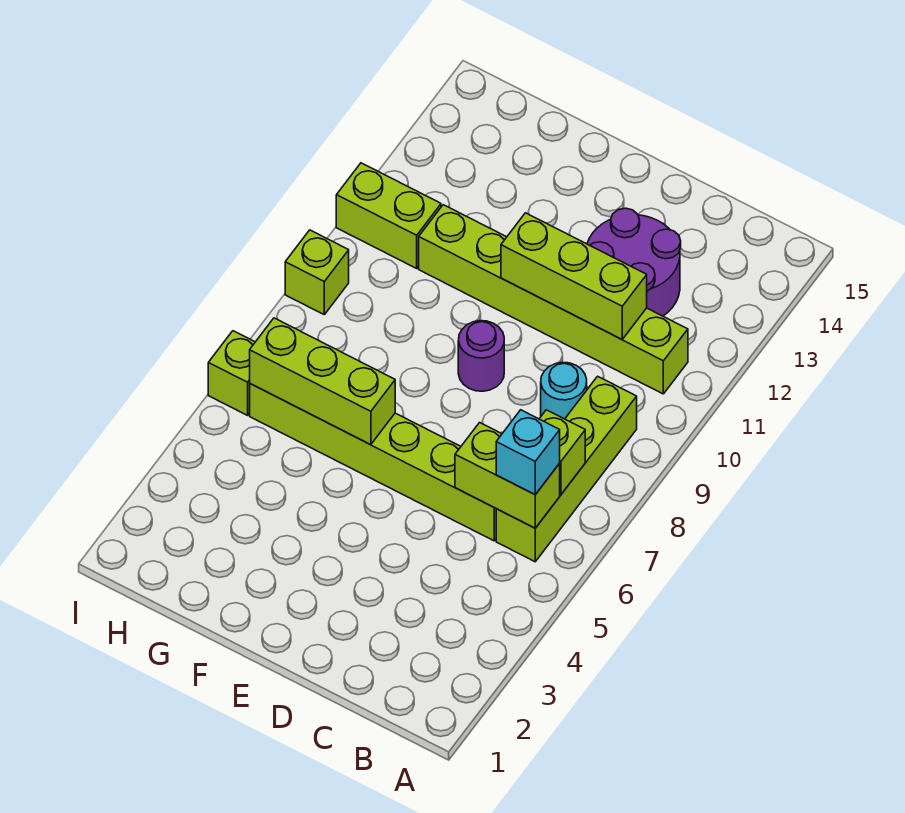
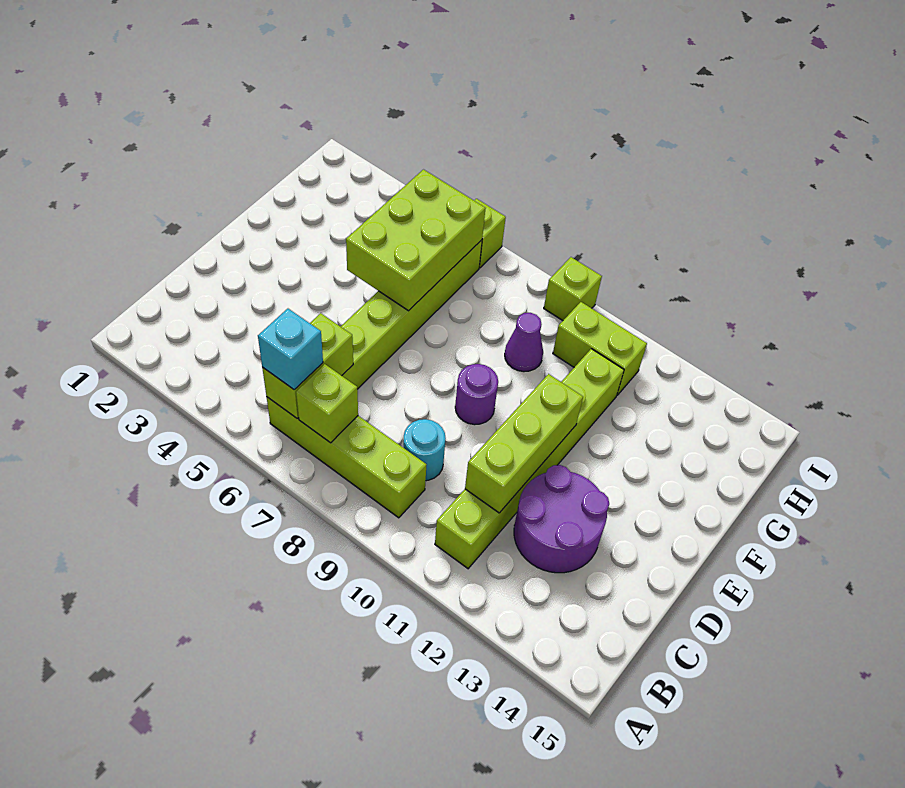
lime 1x3 brick [250,318,395,445] -> lime 2x3 brick [346,170,486,311]
none -> purple 1x1 cone [505,313,543,372]
lime 1x2 brick [336,163,441,268] -> lime 1x2 brick turned to [553,302,647,395]

